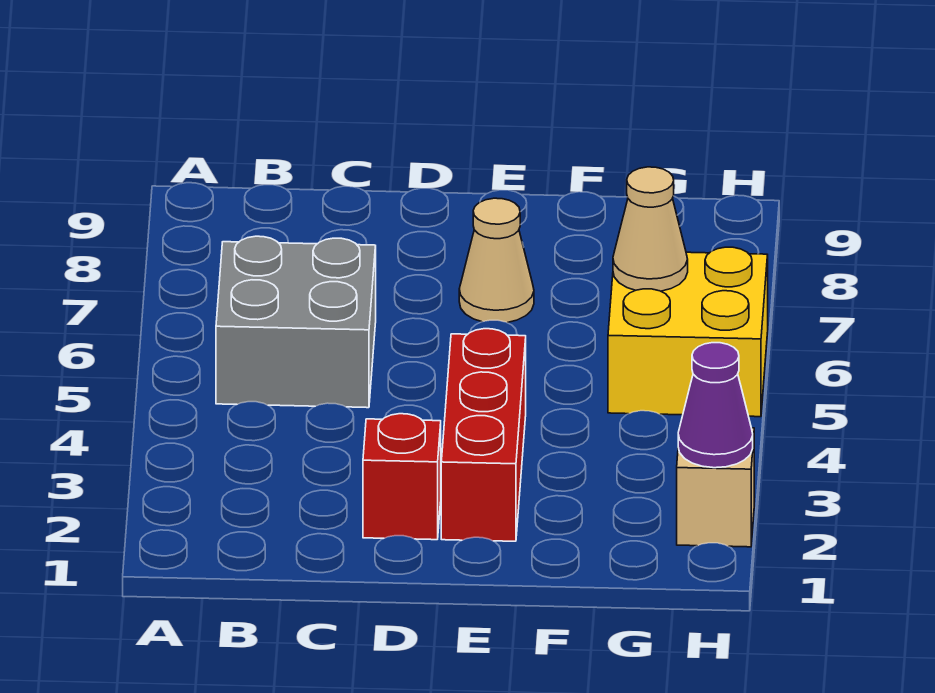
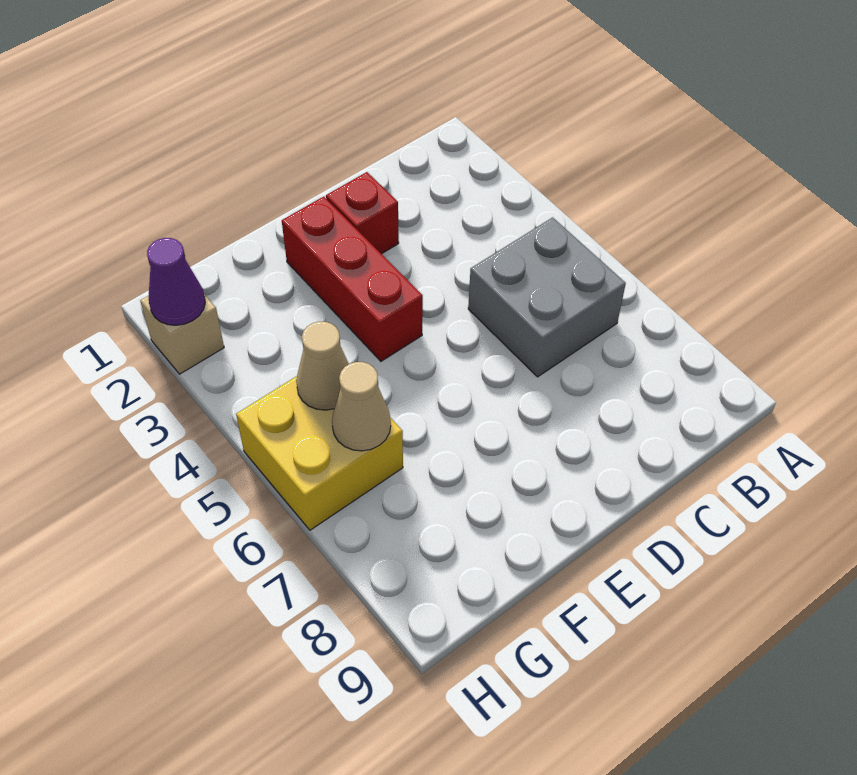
tan 1x1 cone [459,198,534,323] -> tan 1x1 cone moved to [296,322,349,410]

